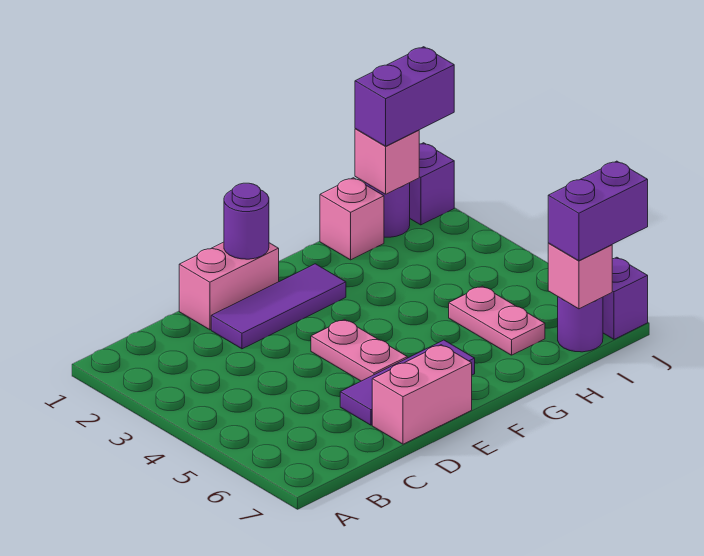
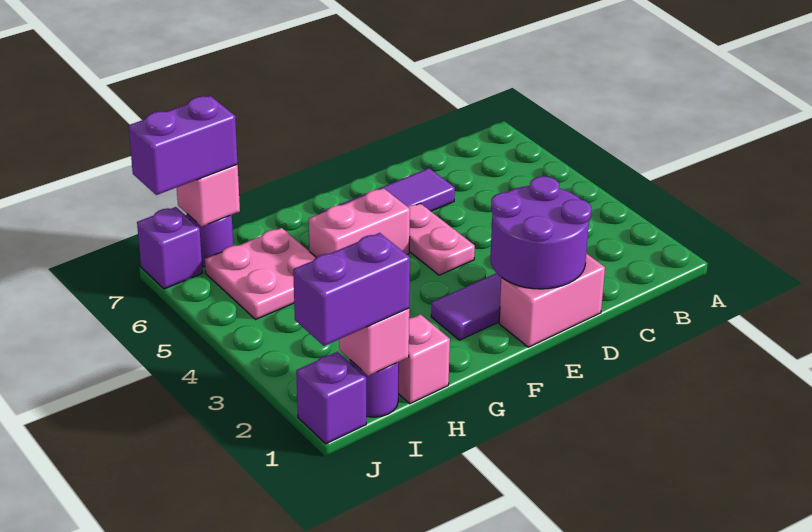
pink 1x2 brick [372,345,472,444] -> pink 1x2 brick moved to [309,188,410,257]
purple 1x1 round brick [224,183,269,259] -> purple 2x2 round brick [490,176,591,289]
pink 1x2 plate [449,286,545,355] -> pink 2x2 plate [205,228,316,319]

